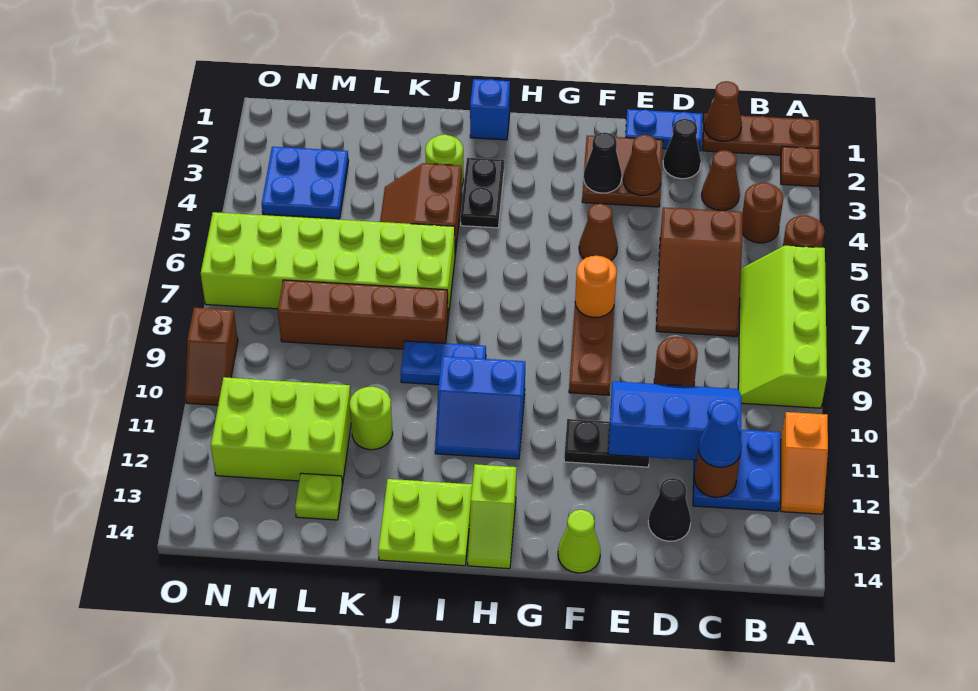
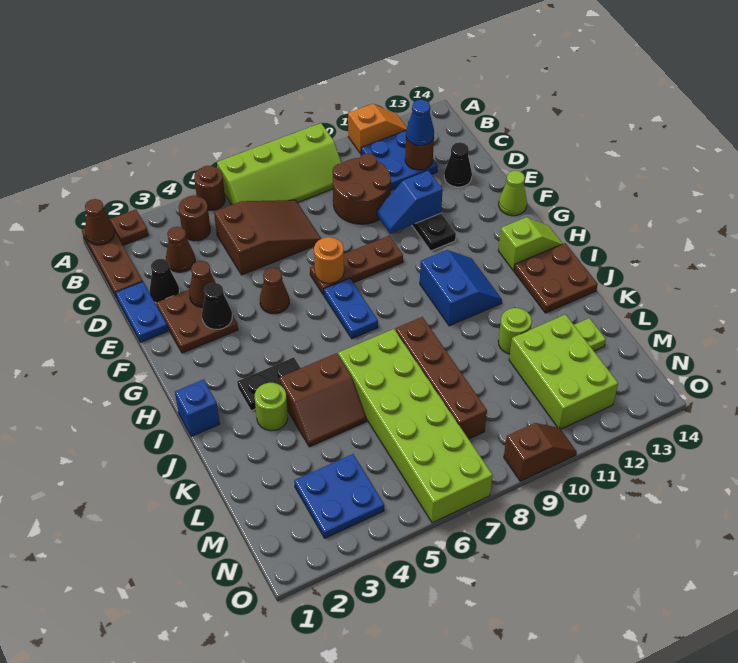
brown 1x1 cone [704,81,742,141] -> brown 1x1 cone moved to [85,199,115,245]
blue 2x3 slope [608,381,742,460] -> blue 1x2 slope [377,171,443,234]
brown 1x1 round brick [654,337,698,386] -> brown 2x2 round brick [333,153,391,224]
blue 1x2 plate [401,341,486,385] -> blue 1x2 plate moved to [324,278,378,339]
lime 2x2 plate [378,479,472,566] -> brown 2x2 plate [514,243,598,313]

